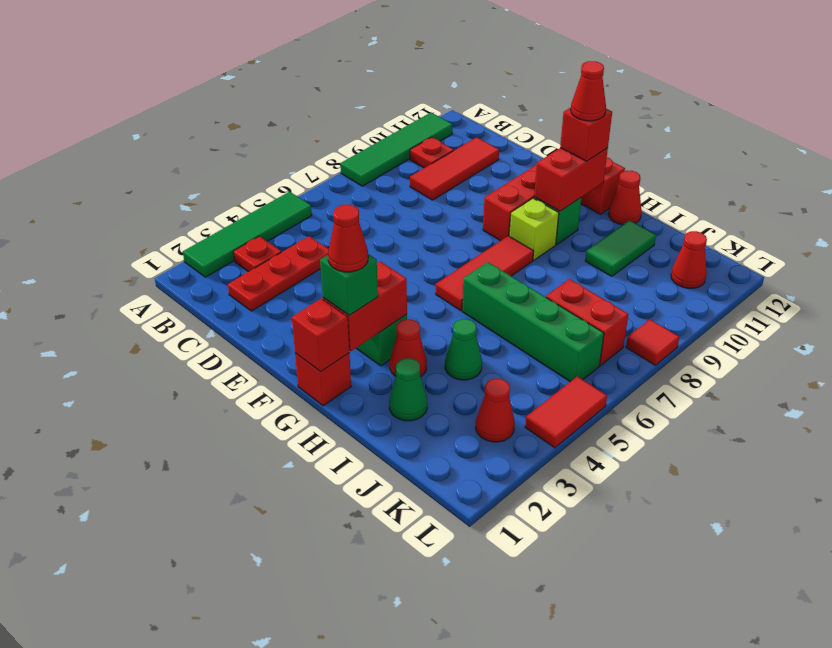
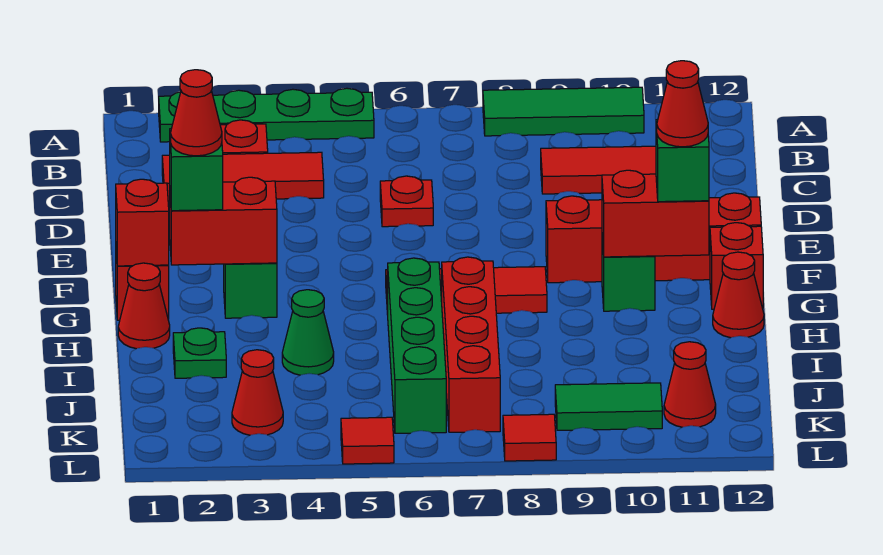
green 1x4 tile [183,192,312,277] -> green 1x4 plate [159,88,374,142]
green 1x4 tile [340,113,452,186] -> green 1x3 tile [483,87,644,136]
red 1x1 plate [410,137,453,168] -> red 1x1 plate moved to [380,176,433,227]
red 1x3 plate [228,236,329,311] -> red 1x3 tile [162,152,324,201]
lime 1x1 brick [509,198,559,260] -> none
red 1x1 brick [560,108,612,161] -> green 1x1 brick [656,120,709,202]
red 1x1 cone [390,319,427,376] -> red 1x1 cone moved to [118,263,170,349]
green 1x1 cone [389,358,427,421] -> green 1x1 plate [173,328,226,378]
green 1x2 tile [585,220,656,277] -> green 1x2 tile moved to [555,383,662,430]
red 1x2 brick [546,279,629,365] -> red 1x4 brick [441,257,500,432]
red 1x2 tile [525,377,607,448] -> red 1x1 tile [341,417,394,464]

